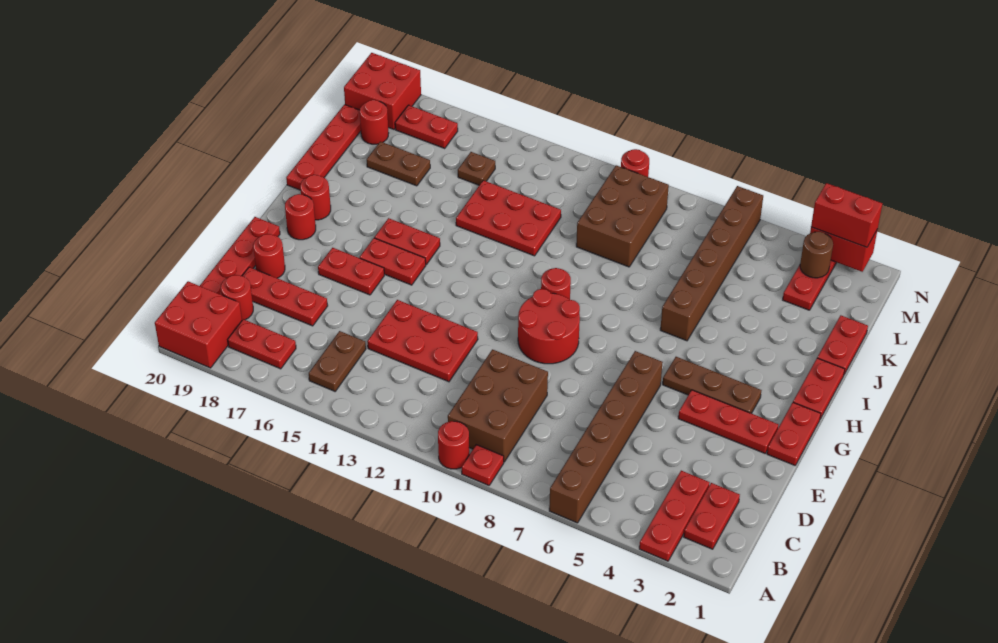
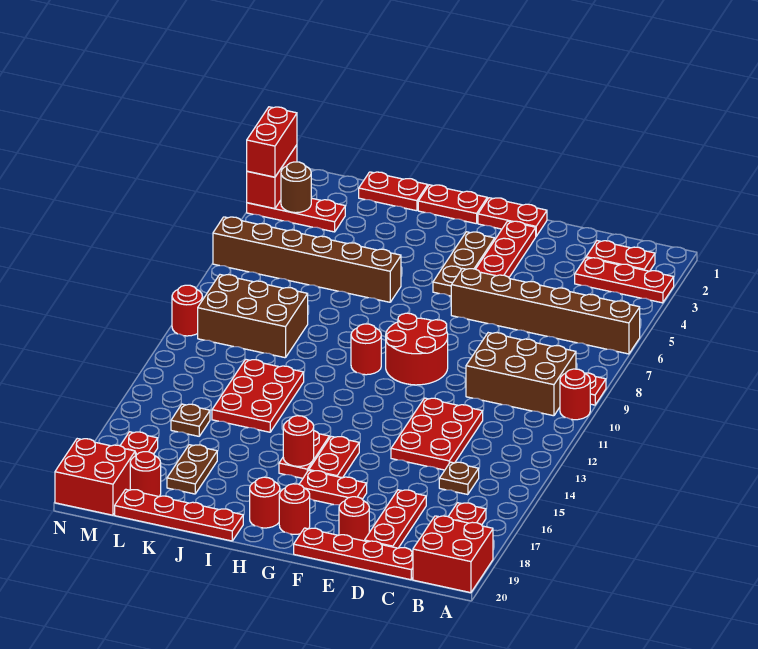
brown 1x2 plate [309,331,366,391] -> brown 1x1 plate [439,462,479,495]
red 1x1 round brick [221,275,253,320] -> red 1x1 round brick moved to [283,416,314,466]
red 1x2 plate [318,248,384,295] -> red 1x2 plate turned to [299,471,367,505]

